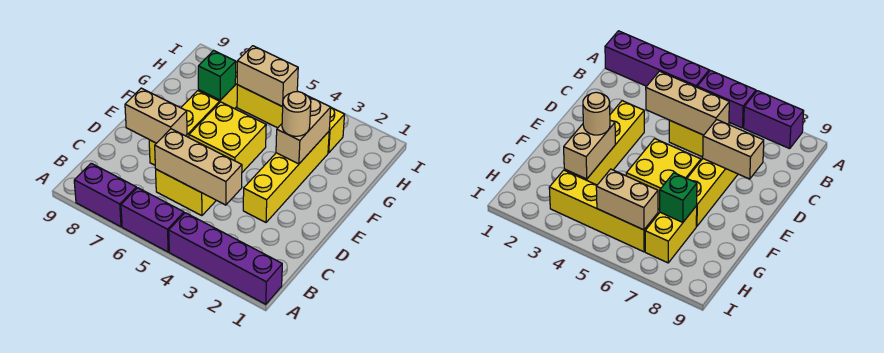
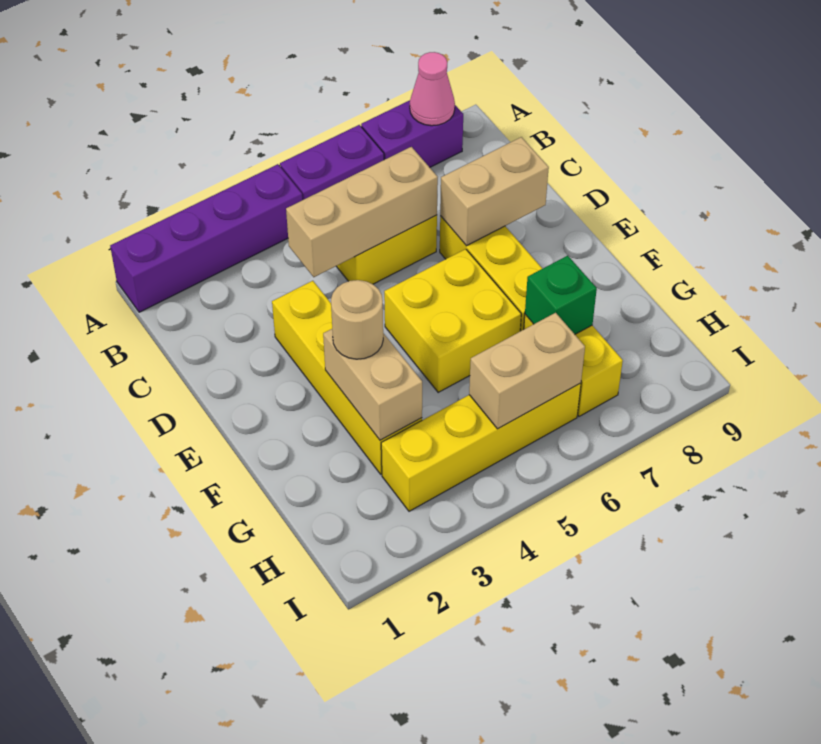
none -> pink 1x1 cone [410,52,455,126]

